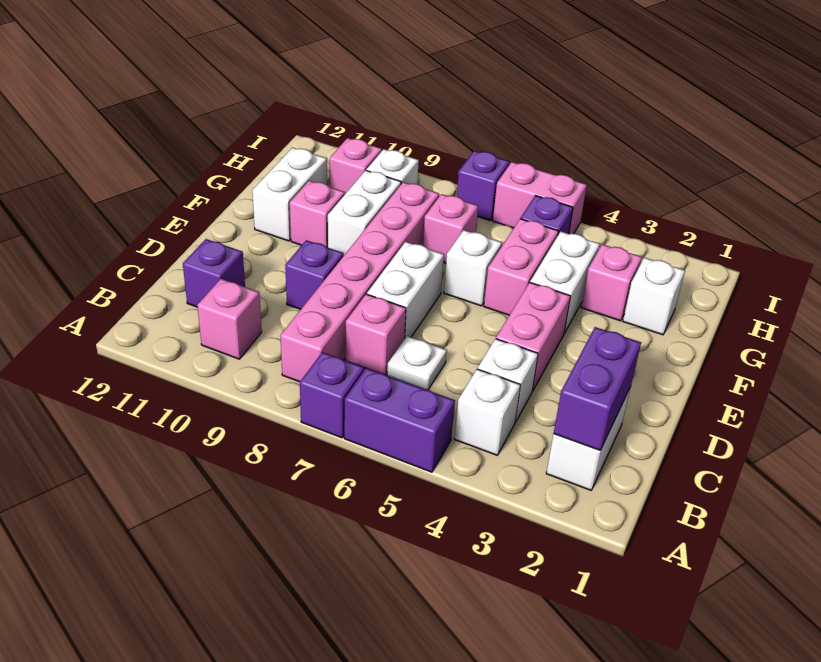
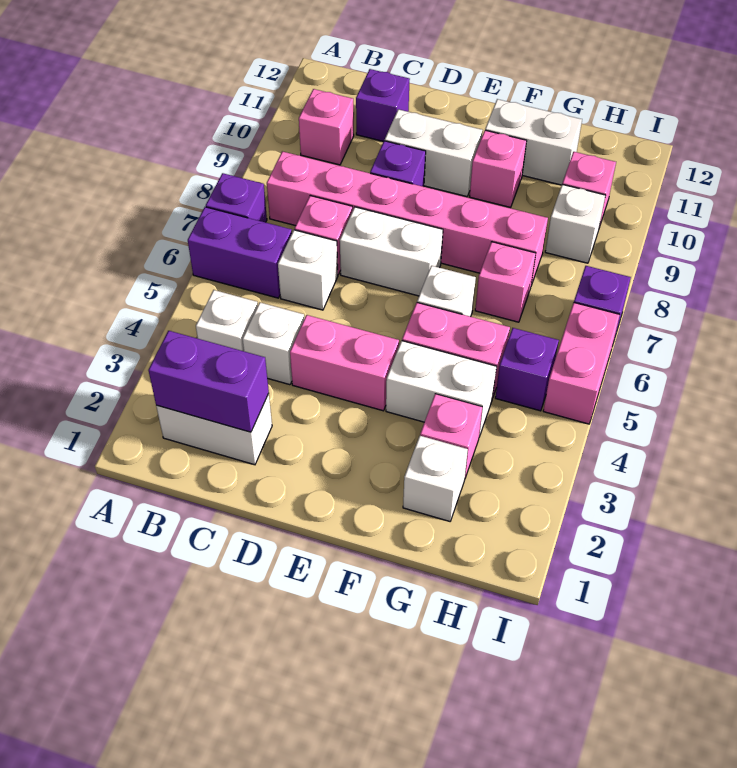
purple 1x2 brick [344,368,455,472] -> purple 1x2 brick turned to [188,207,292,298]
white 1x1 plate [387,336,447,390] -> white 1x1 brick [278,230,338,310]
white 1x2 brick [328,170,401,255] -> white 1x2 brick moved to [385,109,483,197]

